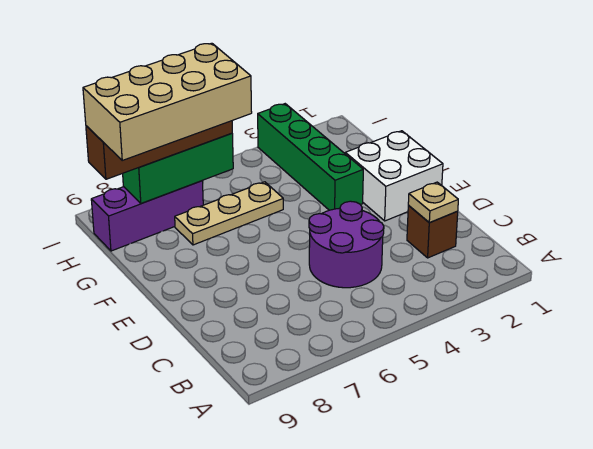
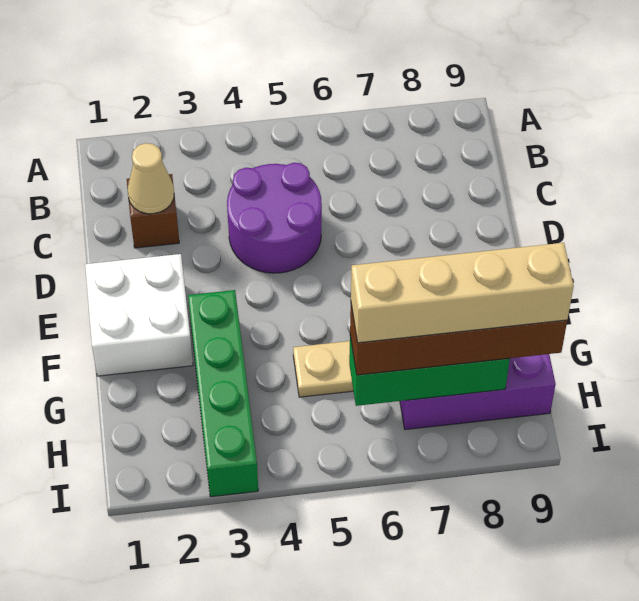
tan 1x1 plate [408,182,458,223] -> tan 1x1 cone [128,143,174,214]
tan 2x4 brick [83,43,252,160] -> tan 1x4 brick [351,243,574,343]

